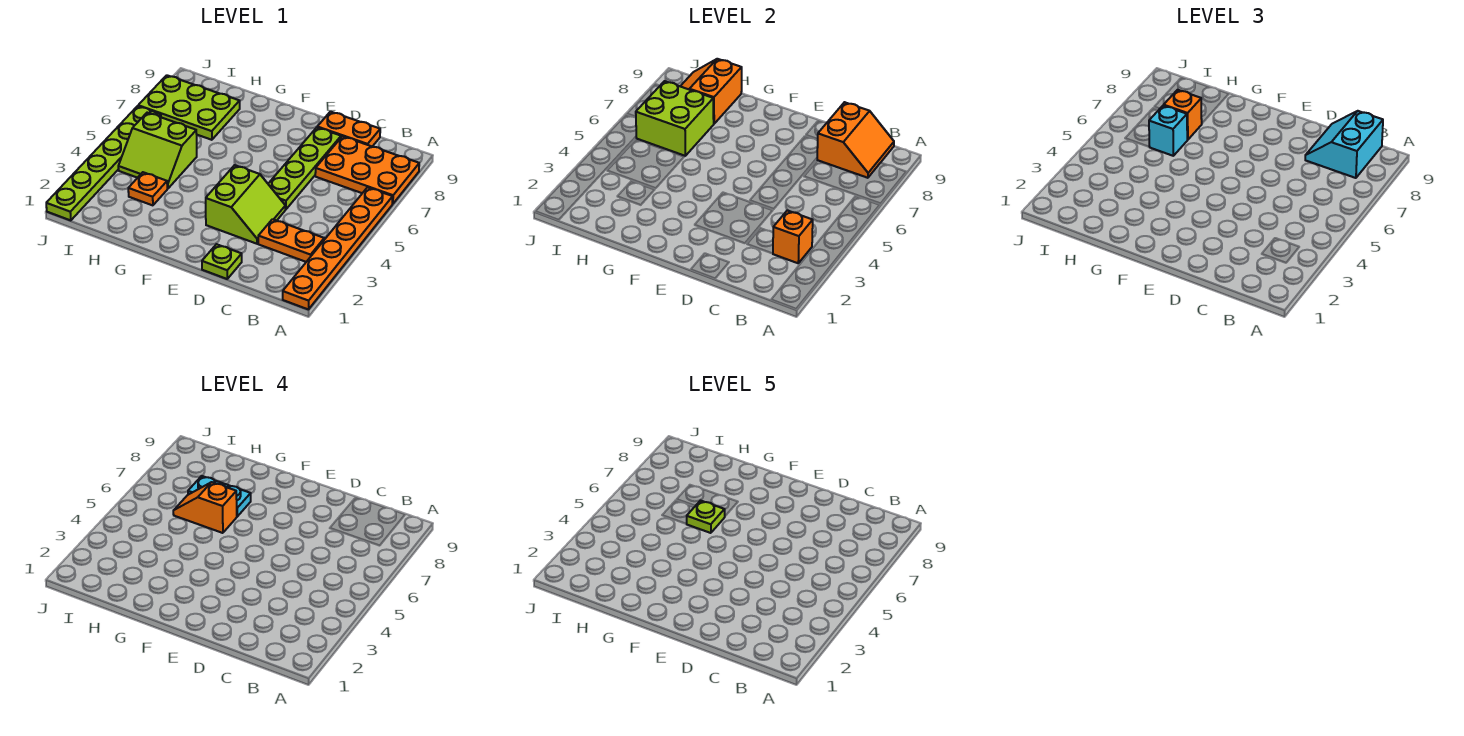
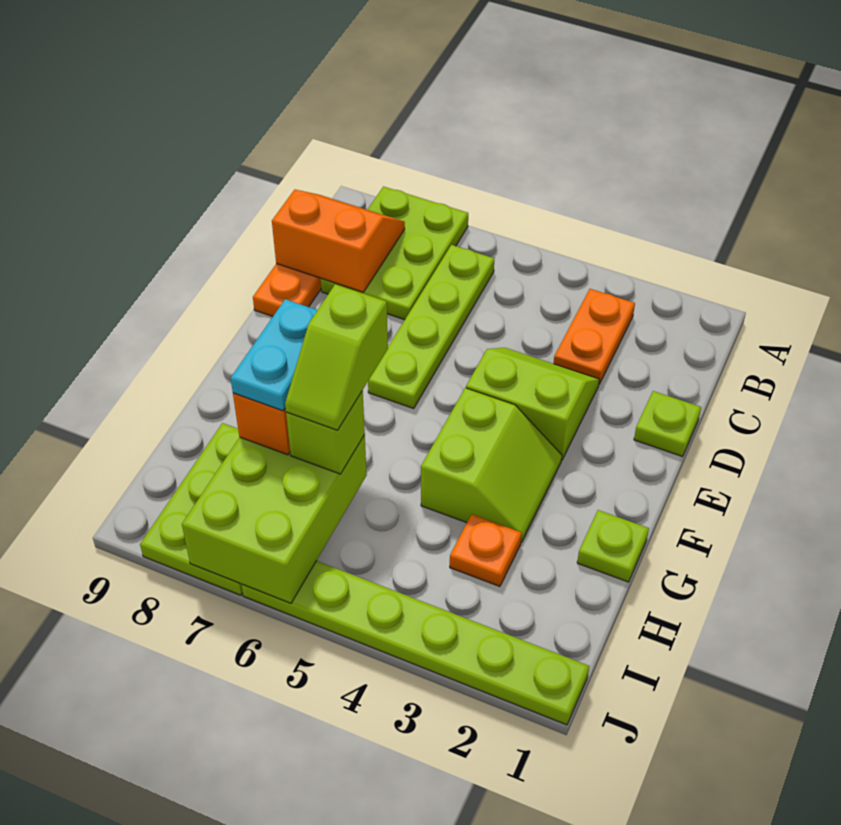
orange 1x6 plate [283,187,393,309] -> none
orange 2x3 plate [315,136,419,204] -> lime 2x3 plate [321,187,468,320]
orange 1x1 brick [773,210,813,263] -> none
cyan 2x2 slope [1305,111,1383,178] -> none
lime 1x4 plate [268,128,341,209] -> lime 1x4 plate turned to [368,245,494,408]
orange 1x2 slope [173,482,237,533] -> lime 1x2 slope [285,284,388,430]
lime 1x1 plate [687,501,725,533] -> lime 1x1 plate moved to [577,510,649,582]
lime 2x2 slope [118,113,197,189] -> lime 2x2 slope moved to [421,388,562,543]
lime 2x2 brick [636,81,714,156] -> lime 2x3 brick [182,435,367,603]
cyan 1x1 brick [1149,105,1187,156] -> lime 1x1 brick [286,391,365,474]
orange 2x2 slope [680,59,742,124] -> none

